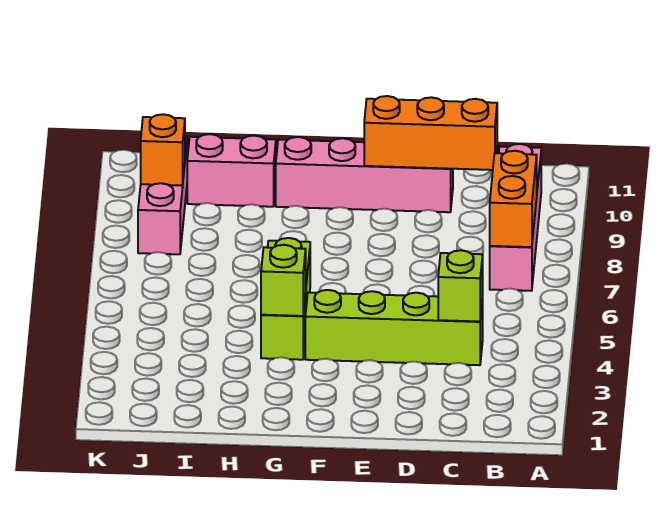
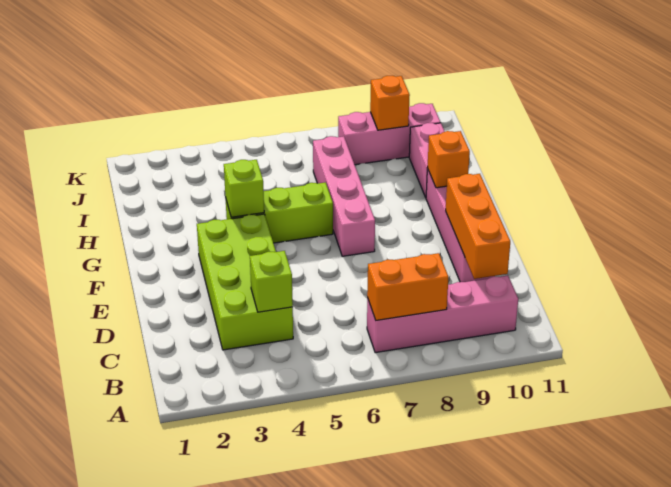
lime 1x4 brick [305,290,483,365] -> lime 2x4 brick [197,214,293,350]
none -> pink 1x4 brick [313,136,375,256]
none -> orange 1x1 brick [428,131,470,188]

